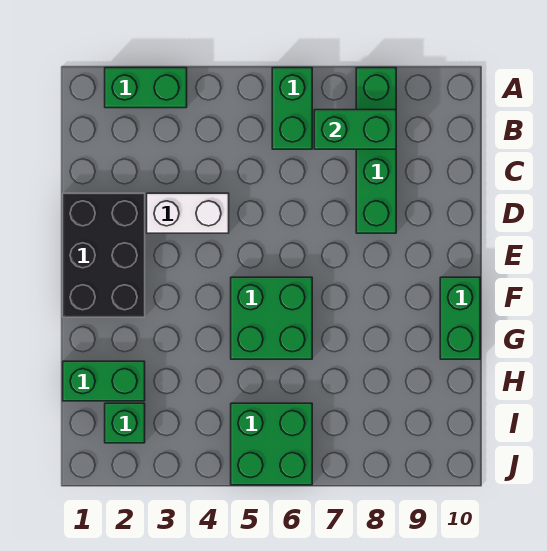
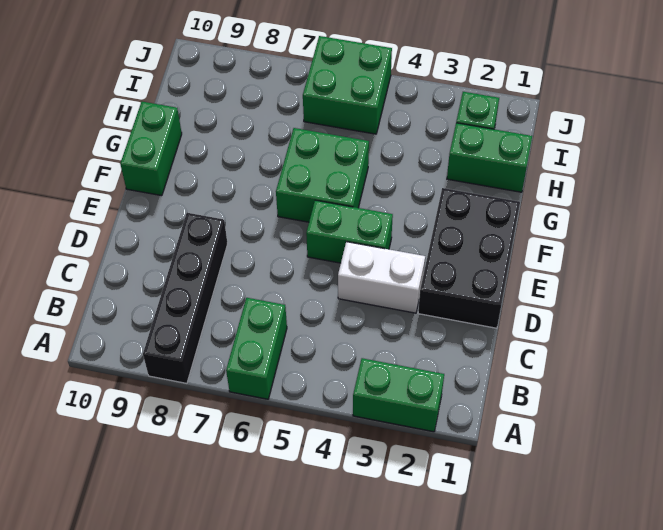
green 1x4 brick [356,68,396,233] -> black 1x4 brick [143,213,228,383]
green 1x2 brick [314,110,396,149] -> green 1x2 brick moved to [306,200,393,263]

